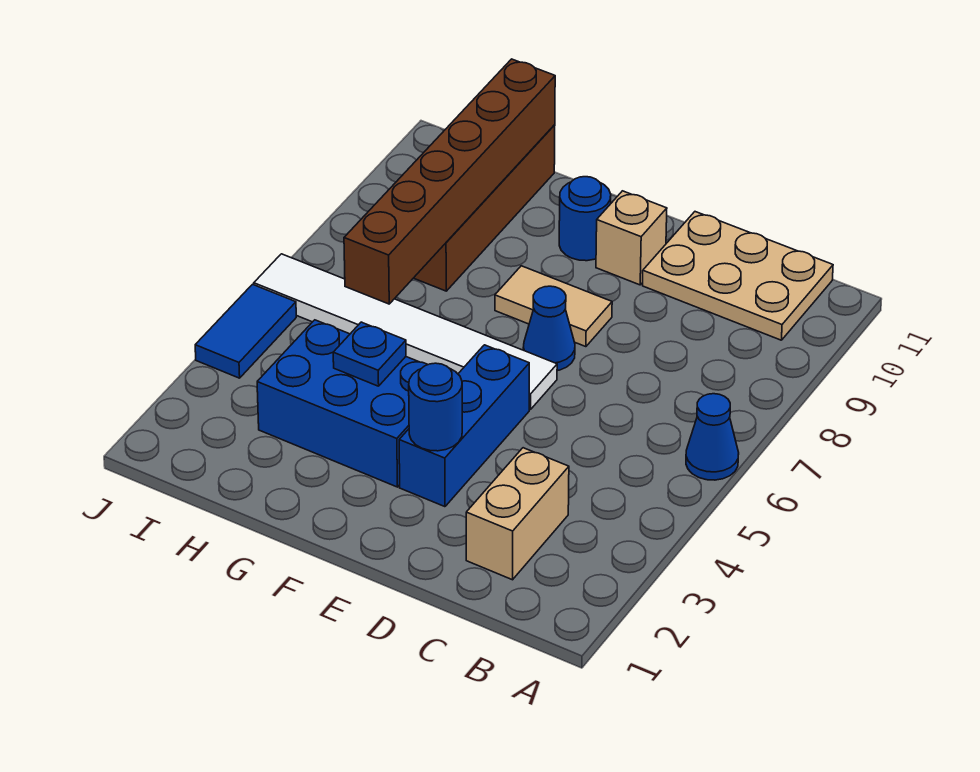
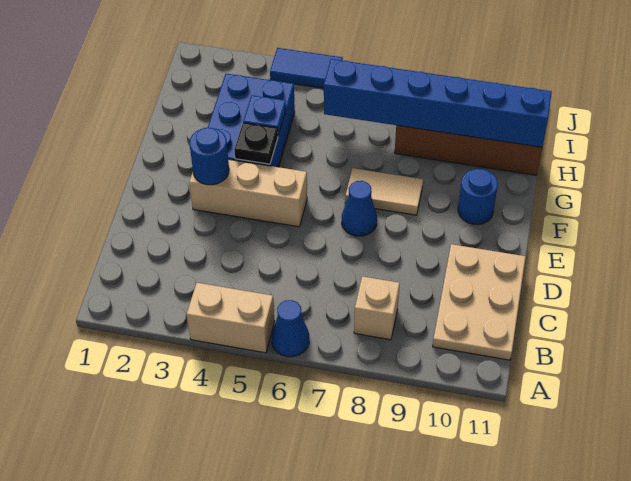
tan 1x2 brick [466,448,569,580] -> tan 1x2 brick moved to [186,283,275,353]
blue 1x3 brick [399,345,529,507] -> tan 1x3 brick [189,159,307,227]
white 1x6 tile [254,254,557,410] -> none
tan 1x2 tile [495,266,612,347] -> tan 1x2 tile turned to [345,168,423,215]
tan 1x1 brick [596,191,667,285] -> tan 1x1 brick moved to [354,276,400,340]
none -> black 1x1 plate [234,123,278,164]
brown 1x6 brick [344,59,555,304] -> blue 1x6 brick [324,59,552,147]

